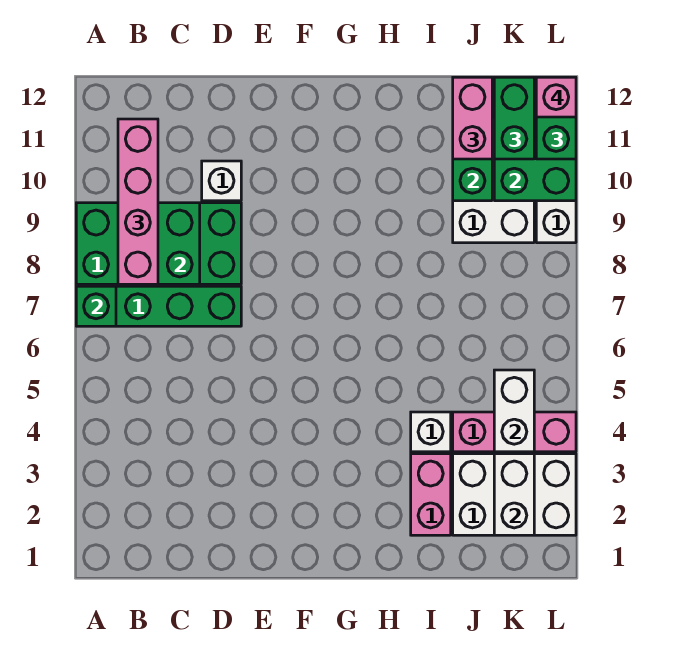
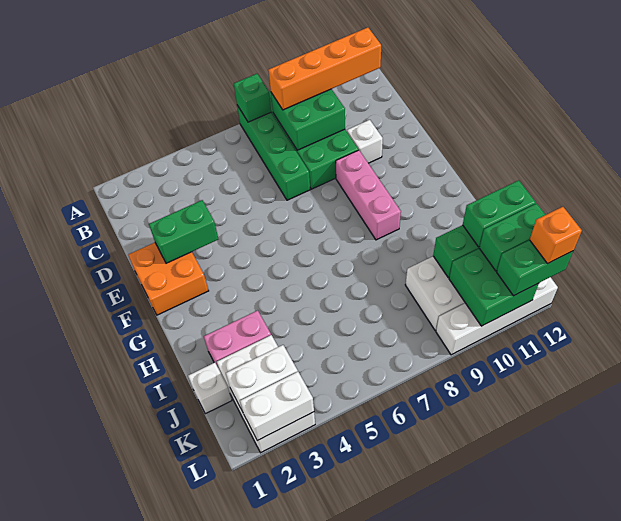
pink 1x4 brick [118,119,158,284] -> orange 1x4 brick [268,27,381,110]
none -> orange 2x2 brick [128,243,209,315]
none -> green 1x2 brick [149,200,218,263]
white 1x1 brick [411,412,451,452] -> white 1x1 brick moved to [188,363,232,414]
pink 1x3 brick [453,412,576,452] -> pink 1x3 brick moved to [336,150,401,240]
pink 1x2 brick [453,77,492,159] -> green 1x2 brick [463,180,536,247]
white 1x2 brick [494,370,534,452] -> white 1x2 brick moved to [240,372,314,441]
pink 1x1 brick [536,77,576,117] -> orange 1x1 brick [530,207,582,264]

